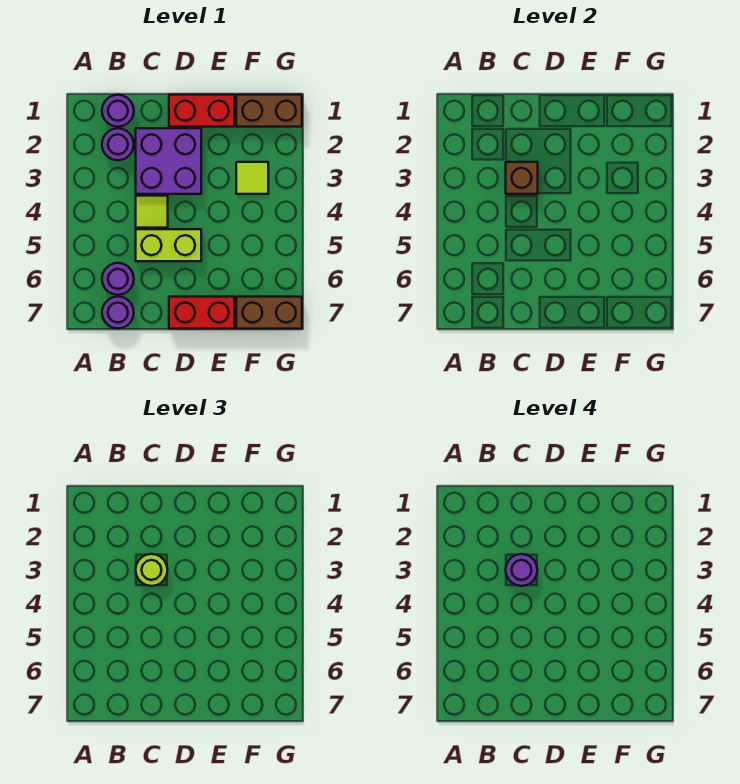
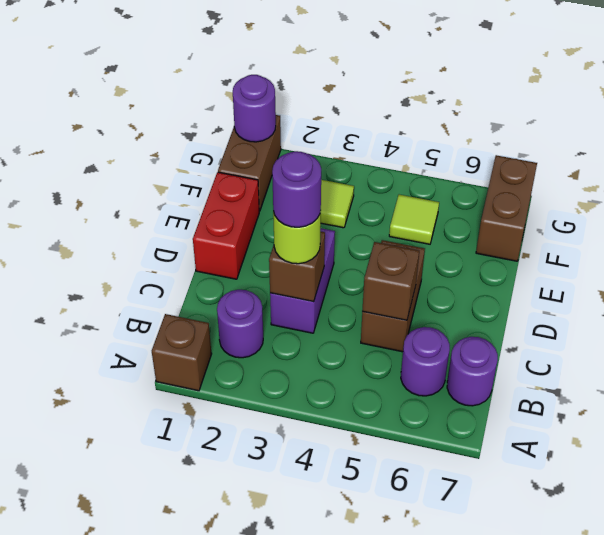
none -> brown 1x1 brick [152,314,212,391]
purple 1x1 round brick [102,95,134,127] -> purple 1x1 round brick moved to [233,75,276,142]
purple 2x2 brick [136,128,201,194] -> purple 1x2 brick [270,228,335,333]
lime 1x1 tile [136,196,168,228] -> lime 1x1 tile moved to [389,195,439,244]
lime 1x2 brick [136,229,201,261] -> brown 1x2 brick [361,240,425,352]
none -> brown 1x1 brick [362,242,419,320]
red 1x2 brick [169,297,235,329] -> none

